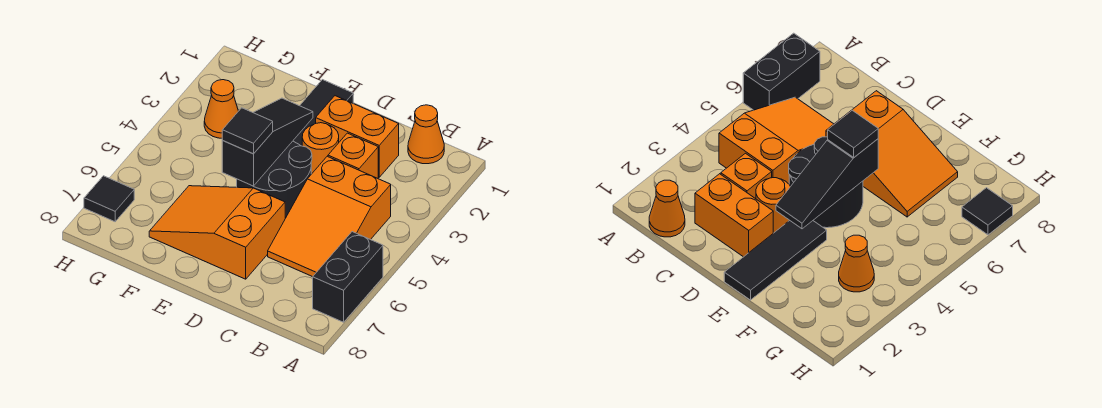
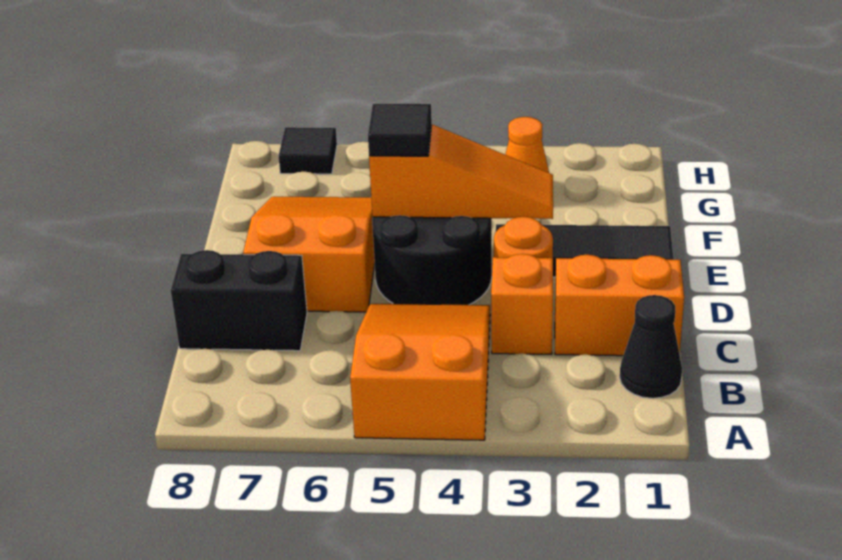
black 1x2 brick [313,232,383,322] -> black 1x2 brick moved to [171,250,307,351]
orange 1x1 cone [408,105,444,164] -> black 1x1 cone [620,295,682,398]
orange 2x3 slope [268,156,391,277] -> orange 2x3 slope turned to [350,304,490,440]
orange 1x2 brick [316,96,399,177] -> orange 1x2 brick turned to [555,255,684,356]
black 1x3 slope [222,98,313,186] -> orange 1x3 slope [369,125,553,219]

